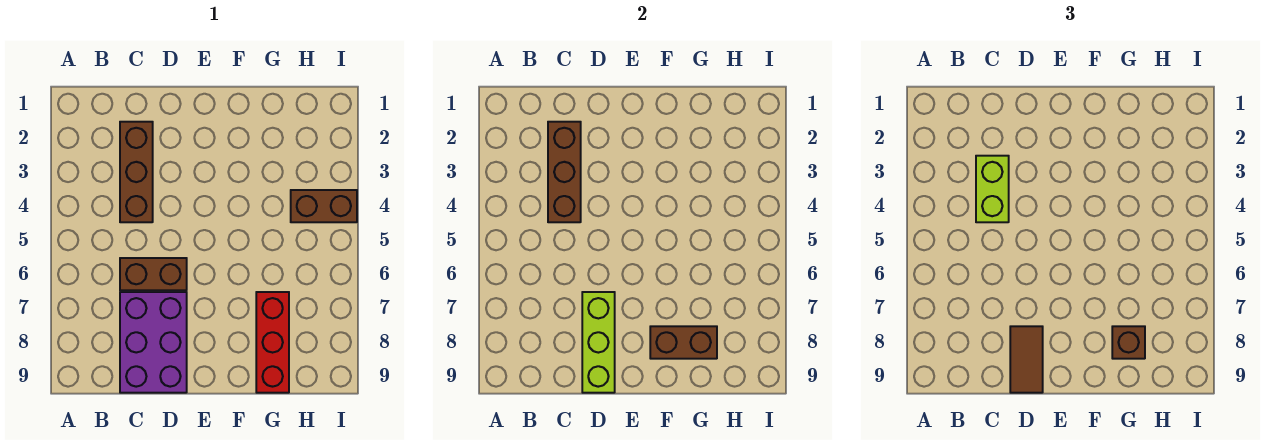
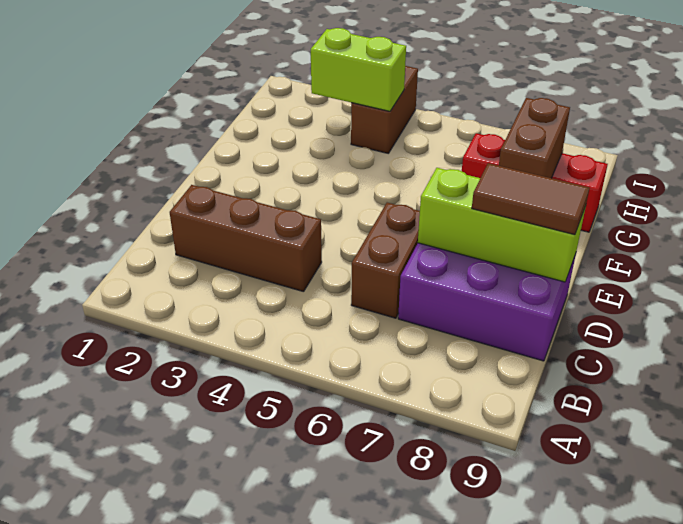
brown 1x3 brick [548,122,581,222] -> none
lime 1x2 brick [976,156,1009,222] -> lime 1x2 brick moved to [311,28,406,111]
brown 1x1 brick [1112,326,1145,359] -> none

